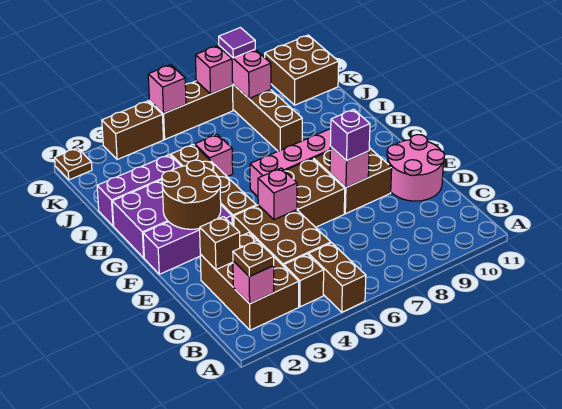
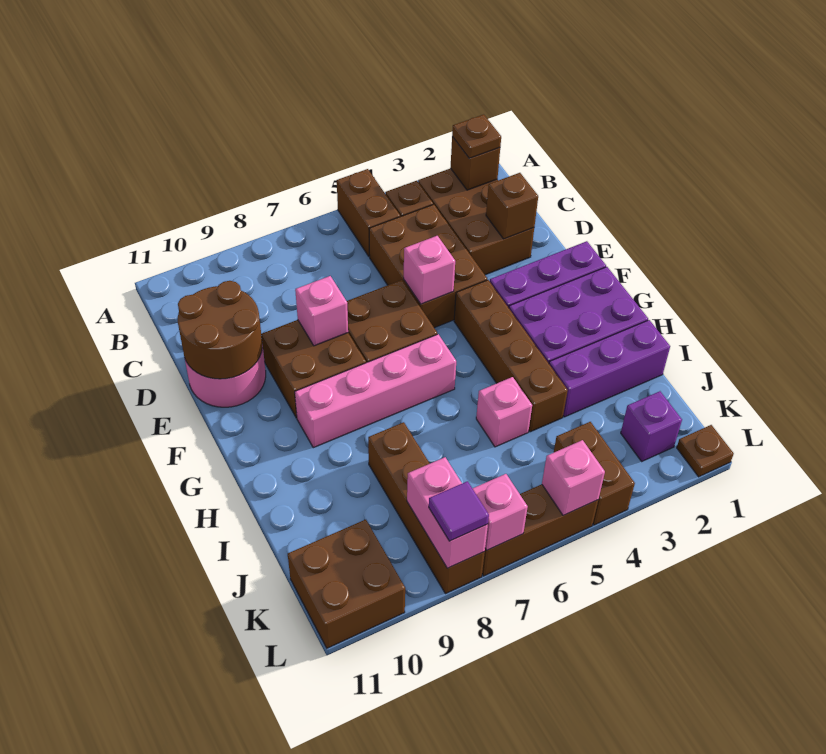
pink 1x1 brick [233,261,274,304] -> brown 1x1 brick [450,137,500,190]
purple 1x1 brick [330,109,370,161] -> purple 1x1 brick moved to [621,391,682,461]
brown 2x2 round brick [162,160,221,229] -> brown 2x2 round brick moved to [178,281,262,379]
brown 1x2 brick [102,101,163,160] -> brown 1x2 brick turned to [554,422,635,525]

